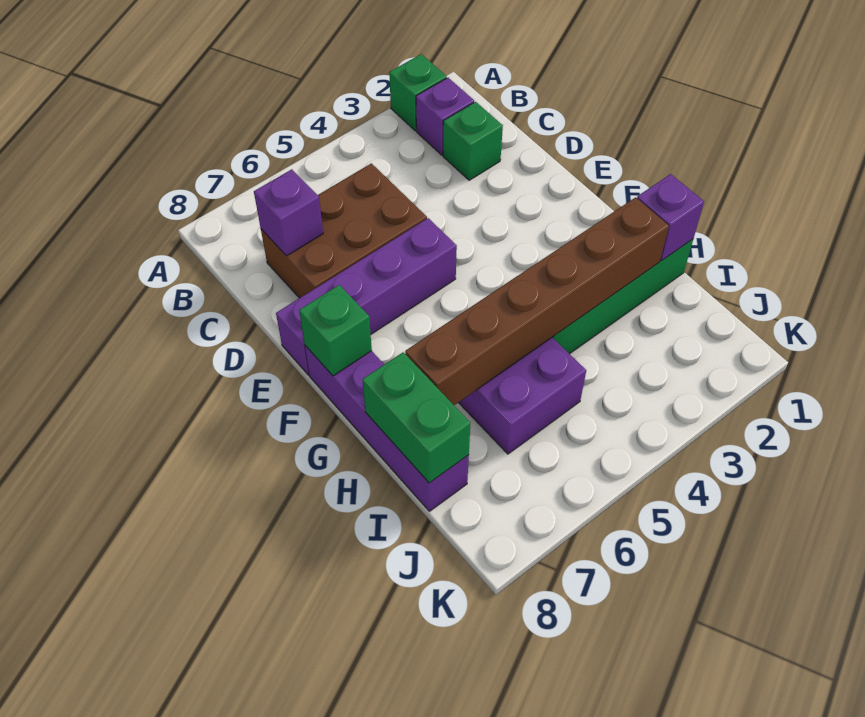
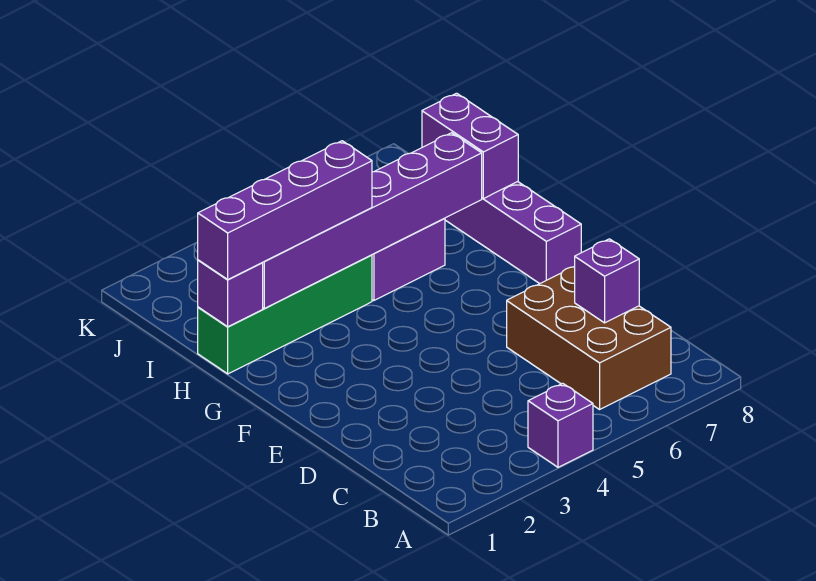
green 1x1 brick [389,54,447,131] -> none
purple 1x1 brick [416,78,474,155] -> purple 1x1 brick moved to [528,383,593,467]
green 1x1 brick [443,102,503,180] -> none
brown 2x3 brick [261,163,427,298] -> brown 2x3 brick turned to [507,266,671,409]
purple 1x4 brick [276,218,457,375] -> purple 1x4 brick moved to [198,141,372,279]
green 1x1 brick [299,285,372,376] -> none
brown 1x6 brick [405,197,669,405] -> purple 1x6 brick [263,133,482,308]
green 1x2 brick [362,352,470,483] -> purple 1x2 brick [422,93,518,199]

